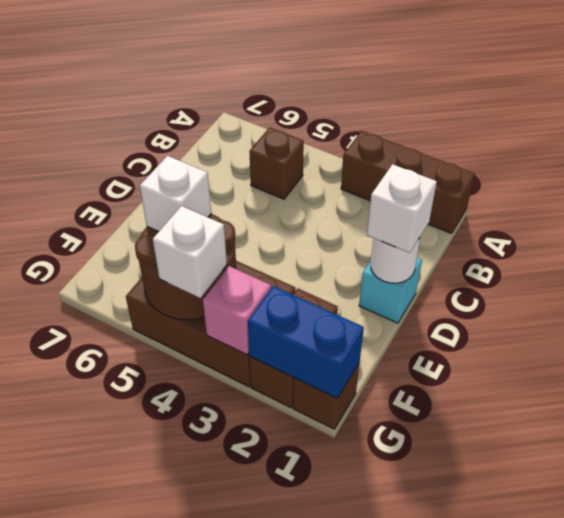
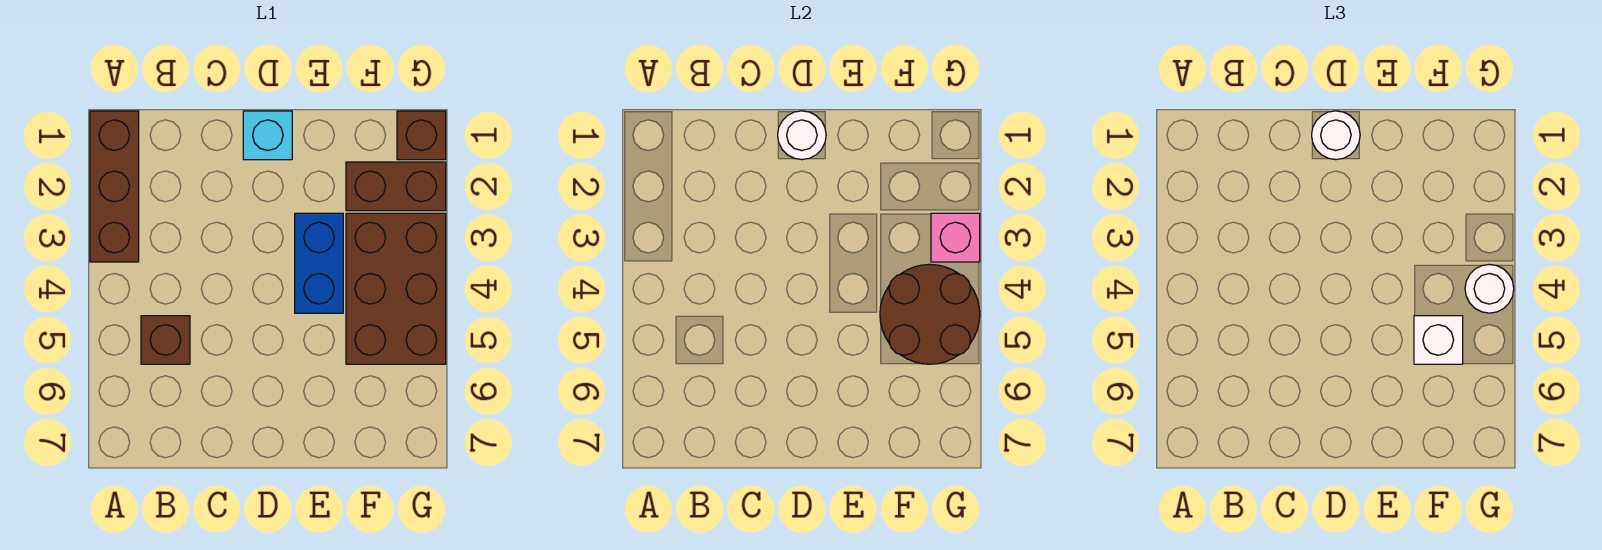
white 1x1 brick [367,164,437,253] -> white 1x1 round brick [1312,111,1360,160]
blue 1x2 brick [248,286,364,398] -> blue 1x2 brick moved to [295,213,343,313]
white 1x1 brick [153,206,227,298] -> white 1x1 round brick [1465,264,1514,313]

